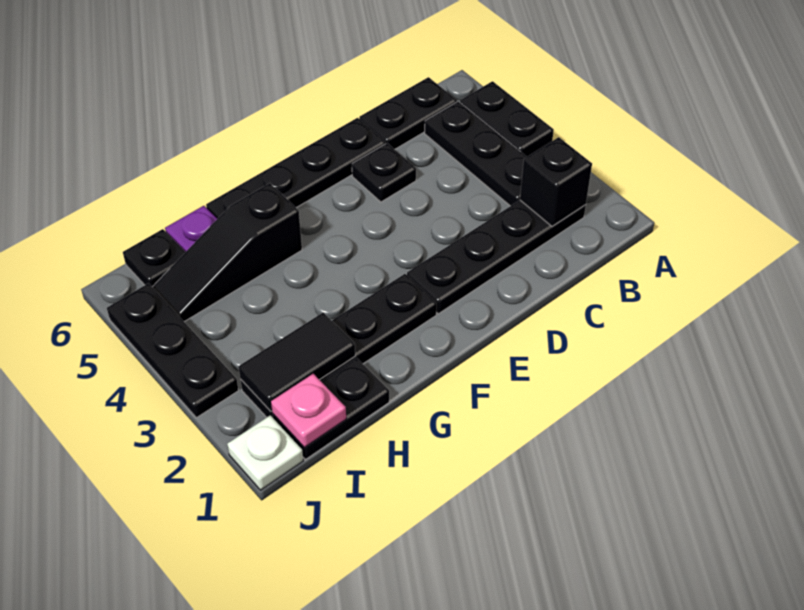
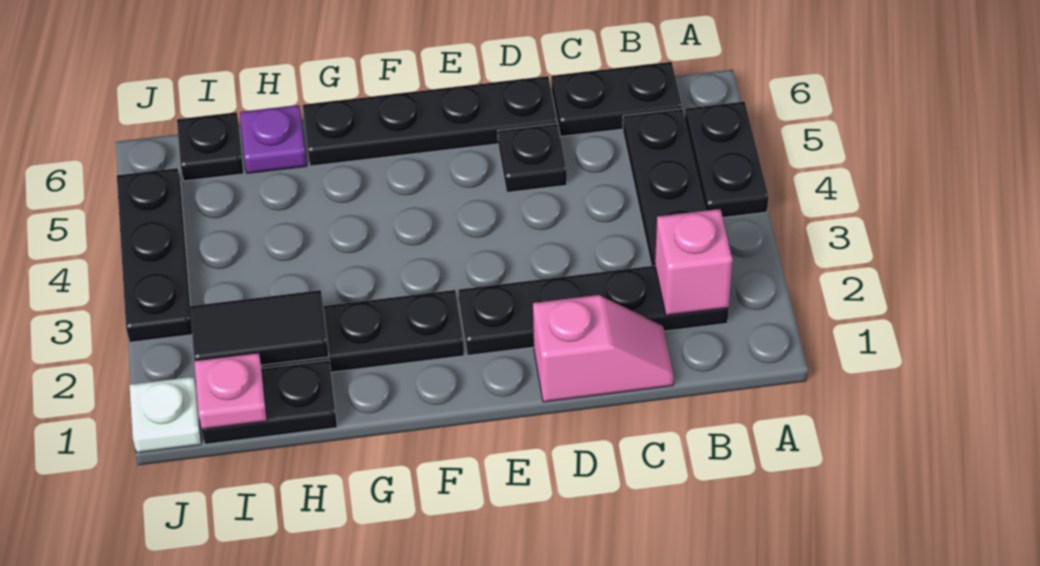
black 1x1 brick [520,137,592,226] -> pink 1x1 brick [655,209,732,315]
none -> pink 1x2 slope [533,295,674,402]
black 1x3 slope [152,183,302,322] -> none

